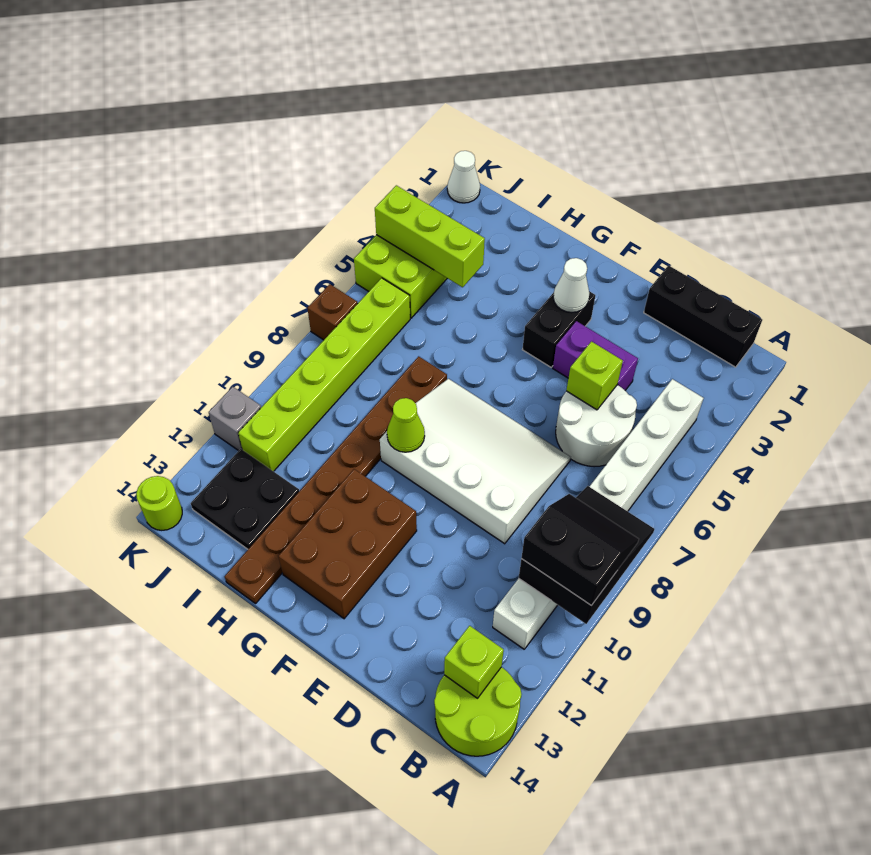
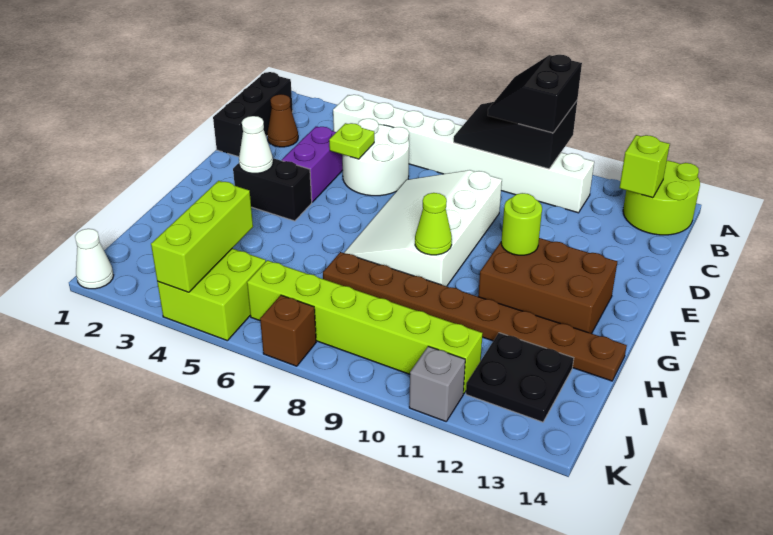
none -> brown 1x1 cone [267,94,298,147]
lime 1x1 brick [566,342,623,410] -> lime 1x1 plate [329,123,374,159]
lime 1x1 round brick [136,476,182,530] -> lime 1x1 round brick moved to [501,193,542,255]

